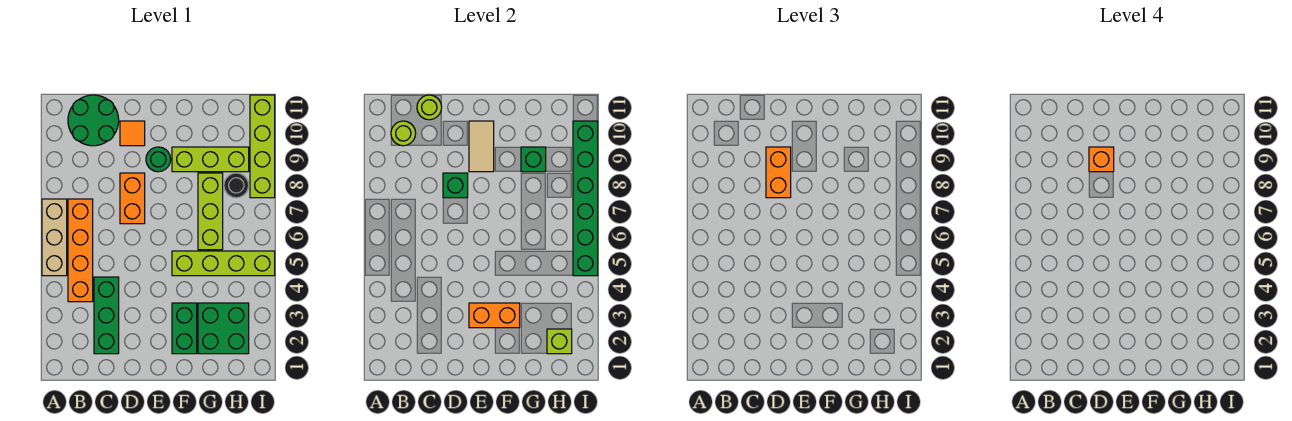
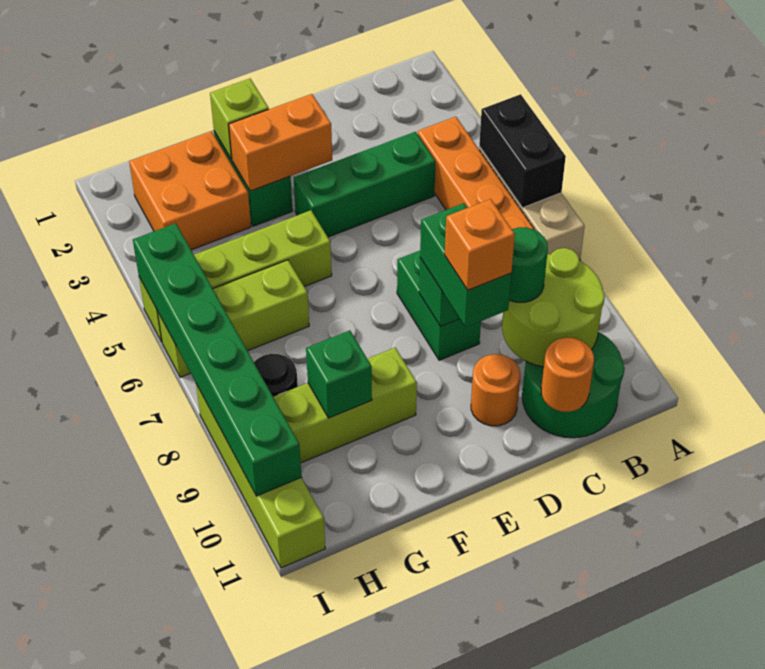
none -> black 1x2 brick [479,94,566,208]
lime 1x1 round brick [391,121,416,146] -> lime 2x2 round brick [502,248,605,367]
green 1x3 brick [94,277,119,354] -> green 1x3 brick turned to [294,132,436,237]
lime 1x1 round brick [417,95,442,120] -> orange 1x1 round brick [541,338,594,412]
orange 1x2 brick [120,173,145,224] -> green 1x2 brick [397,251,481,360]
orange 1x2 brick [766,147,791,198] -> green 1x2 brick [420,203,511,327]
orange 1x1 tile [120,121,145,146] -> orange 1x1 round brick [471,354,520,426]
green 1x1 round brick [146,147,171,172] -> green 1x1 round brick moved to [509,227,548,302]
tan 1x2 tile [469,121,494,172] -> none
green 2x2 brick [198,303,249,354] -> orange 2x2 brick [129,131,251,250]
lime 1x3 brick [198,173,223,250] -> lime 1x3 brick turned to [157,260,309,377]
lime 1x1 brick [547,329,572,354] -> lime 1x1 brick moved to [210,79,269,159]

